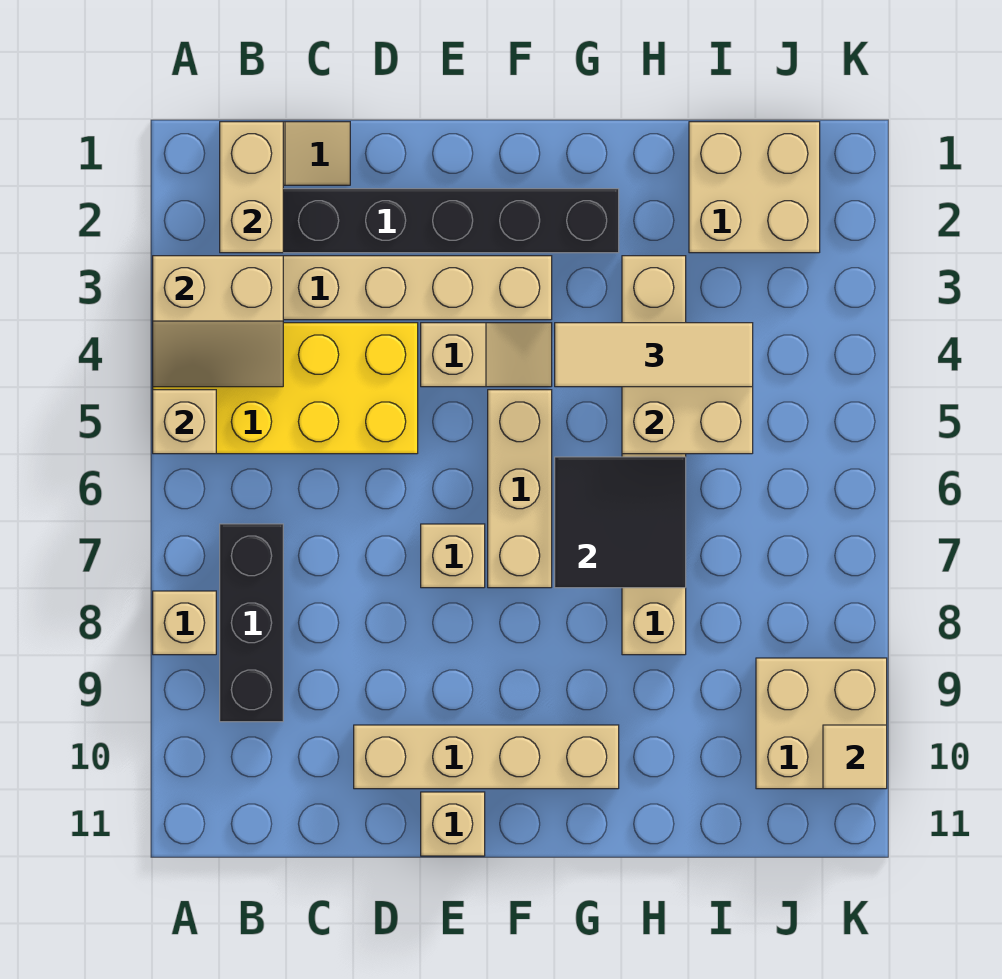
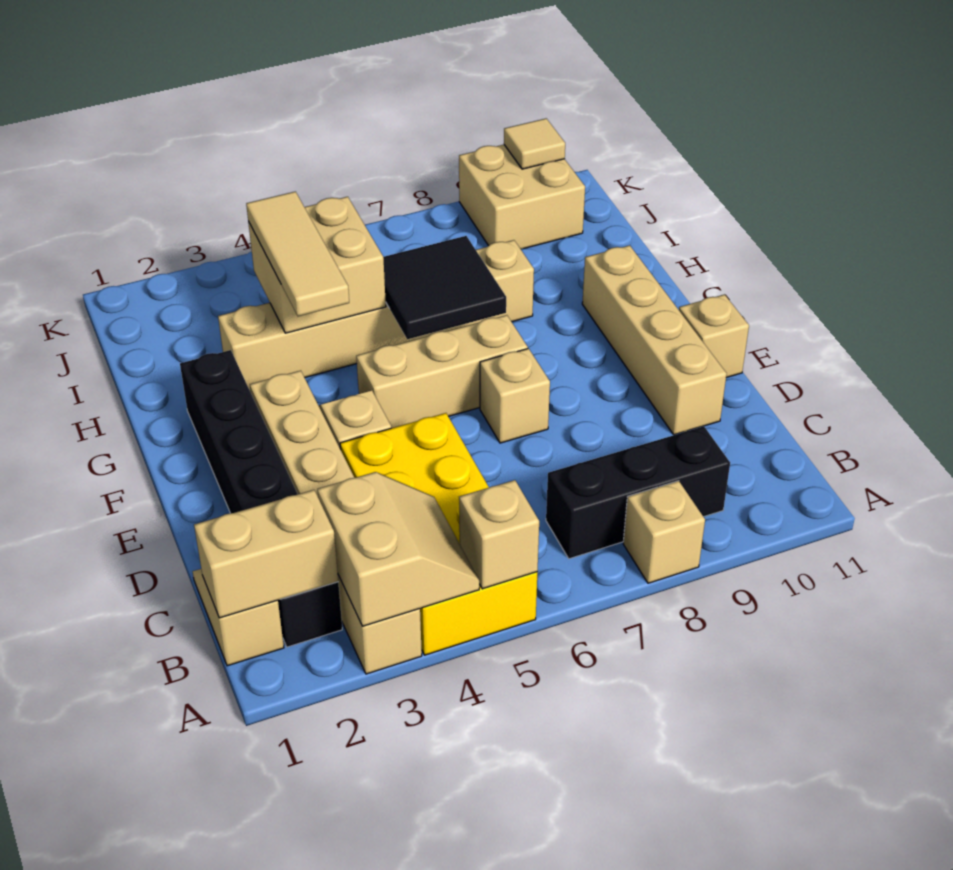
tan 2x2 brick [689,122,820,253] -> none

